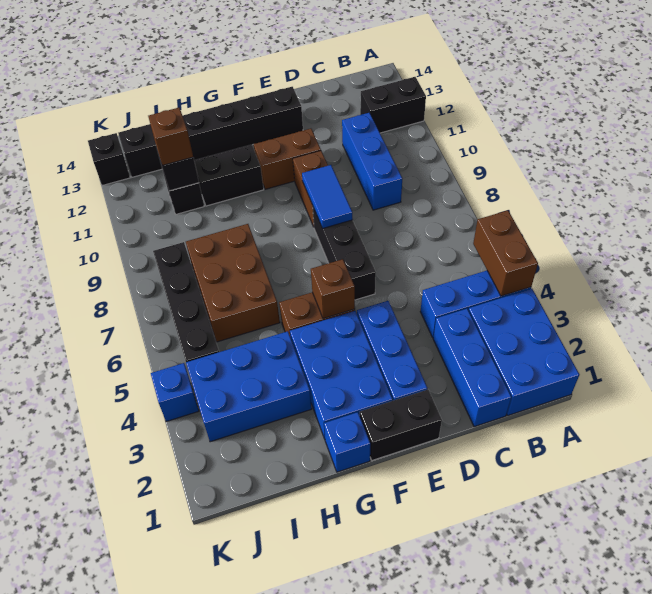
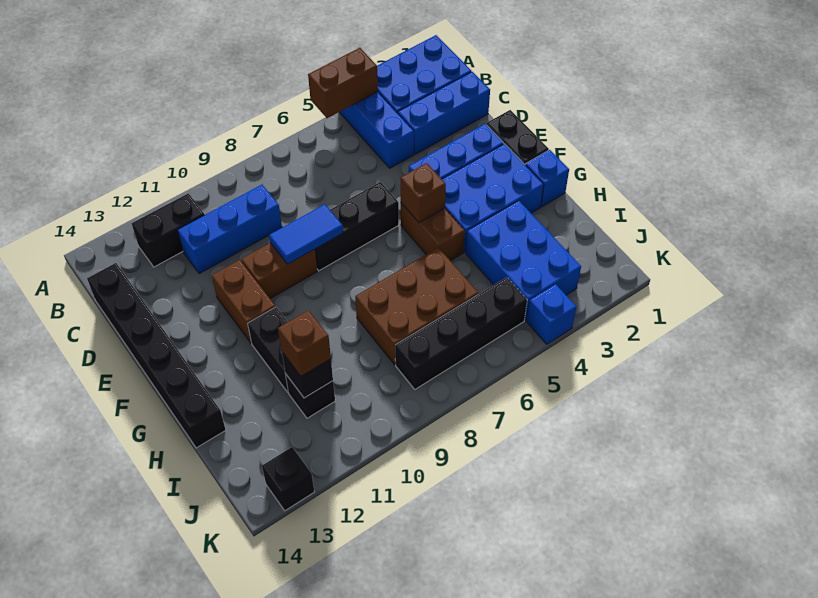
black 1x2 brick [360,77,426,133] -> black 1x2 brick turned to [132,193,204,267]
black 1x6 brick [118,87,303,177] -> black 1x6 brick moved to [87,263,226,448]

